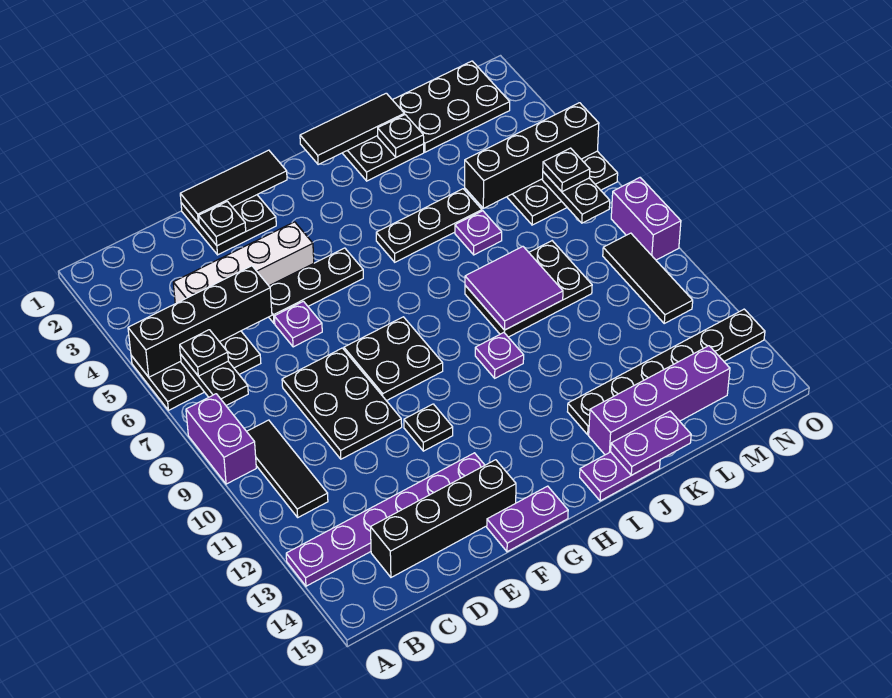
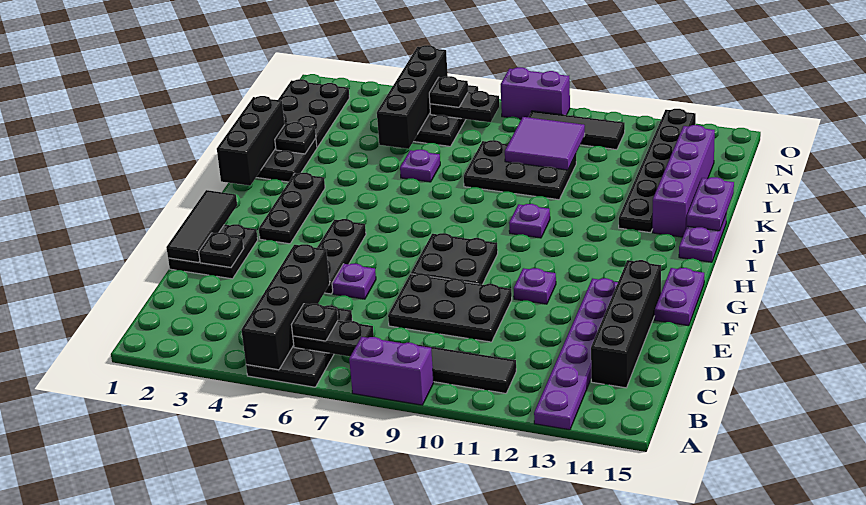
white 1x4 brick [173,222,314,304] -> none
black 1x1 plate [404,404,453,451] -> purple 1x1 plate [514,268,556,304]
black 1x3 tile [300,93,404,165] -> black 1x3 brick [217,96,285,186]
black 1x3 plate [376,189,482,262] -> black 1x3 plate moved to [259,173,325,244]
black 2x3 plate [465,241,592,337] -> black 2x3 plate turned to [464,140,576,200]
purple 2x2 tile [465,247,563,330] -> purple 2x2 tile moved to [505,117,585,170]

